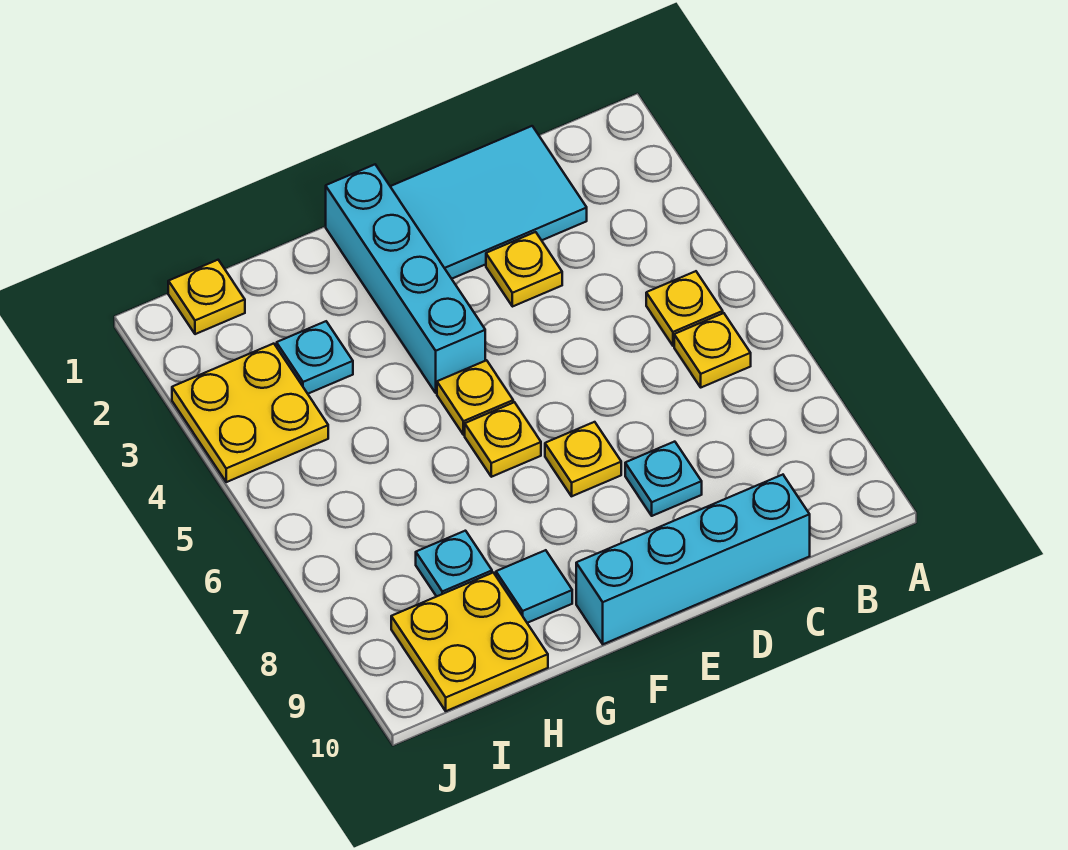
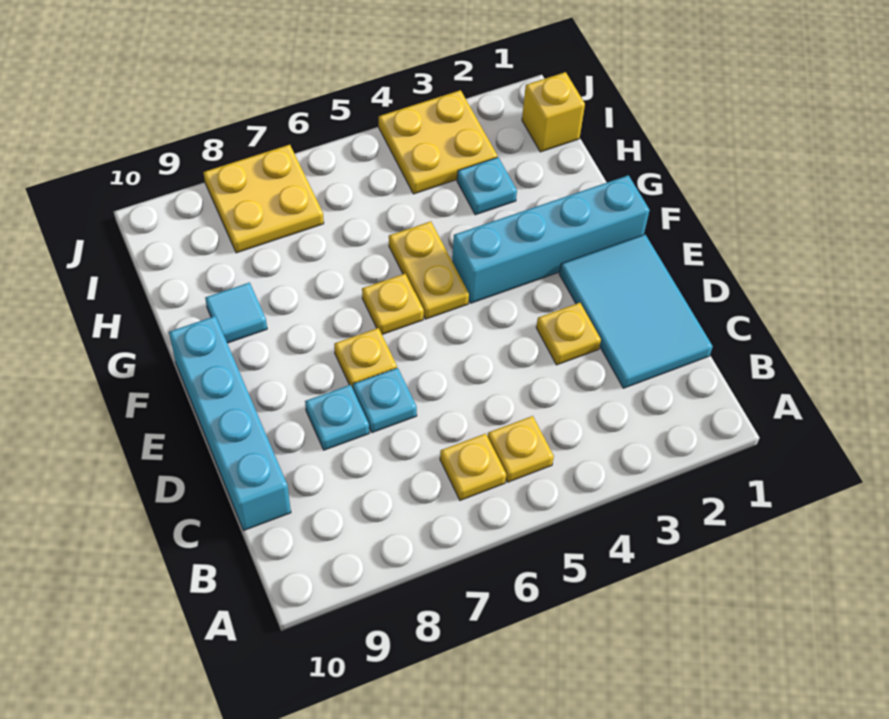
yellow 1x1 plate [437,360,513,435] -> yellow 1x2 plate [389,221,469,319]
cyan 1x1 plate [416,531,492,597] -> cyan 1x1 plate moved to [353,368,417,433]
yellow 2x2 plate [391,573,548,711] -> yellow 2x2 plate moved to [203,145,324,253]
yellow 1x1 plate [168,260,245,334] -> yellow 1x1 brick [522,72,585,152]

